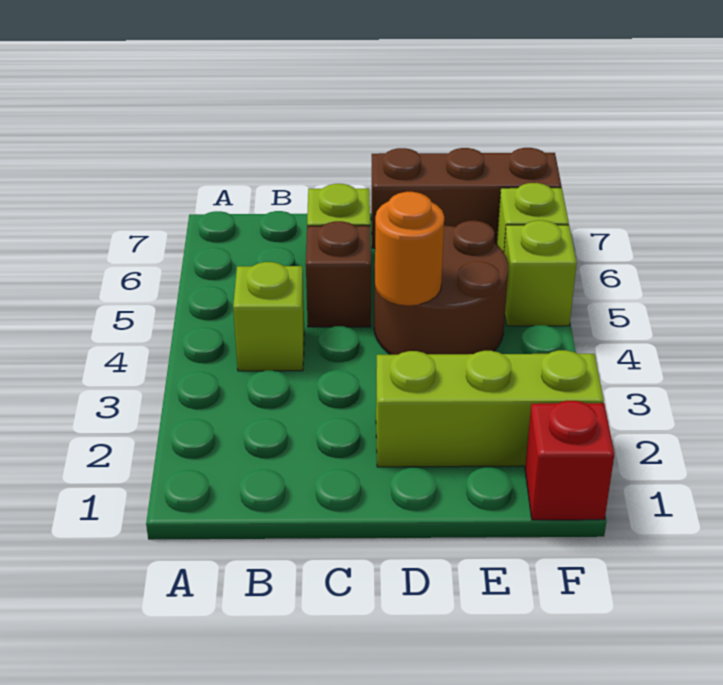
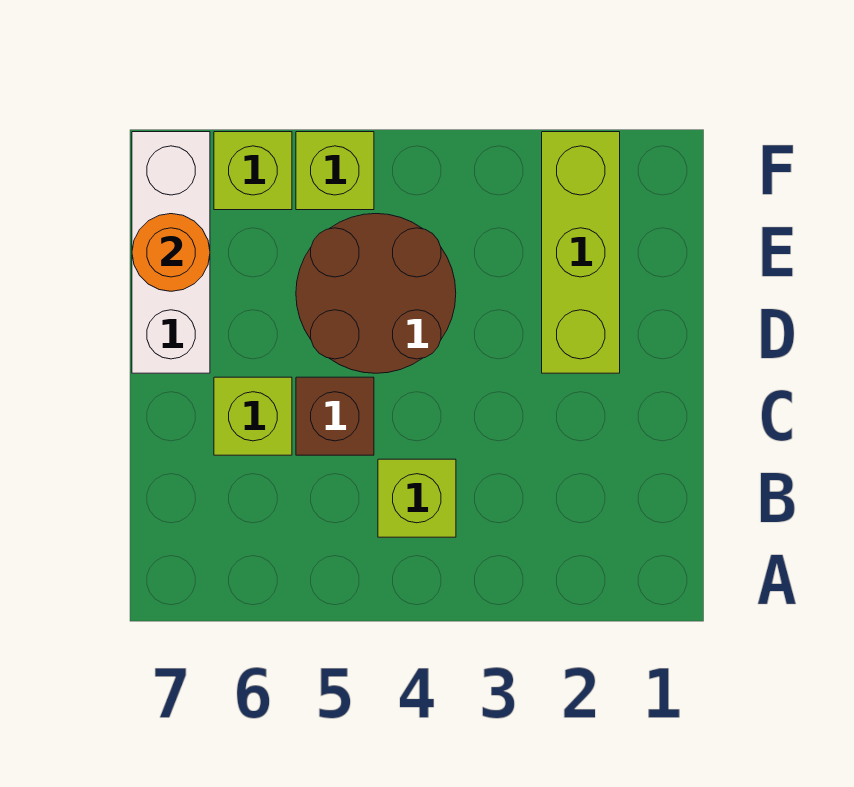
orange 1x1 round brick [375,192,444,306] -> orange 1x1 round brick moved to [132,214,210,291]
brown 1x3 brick [371,148,561,248] -> white 1x3 brick [132,132,210,373]
red 1x1 brick [525,401,614,520] -> none

